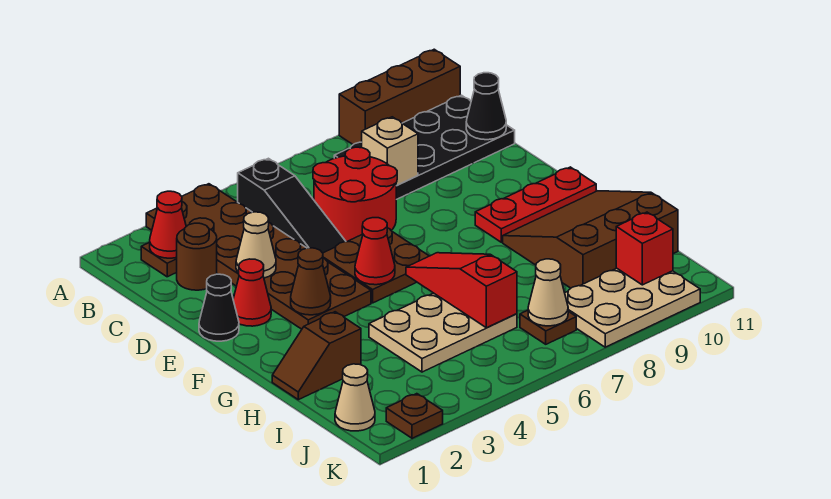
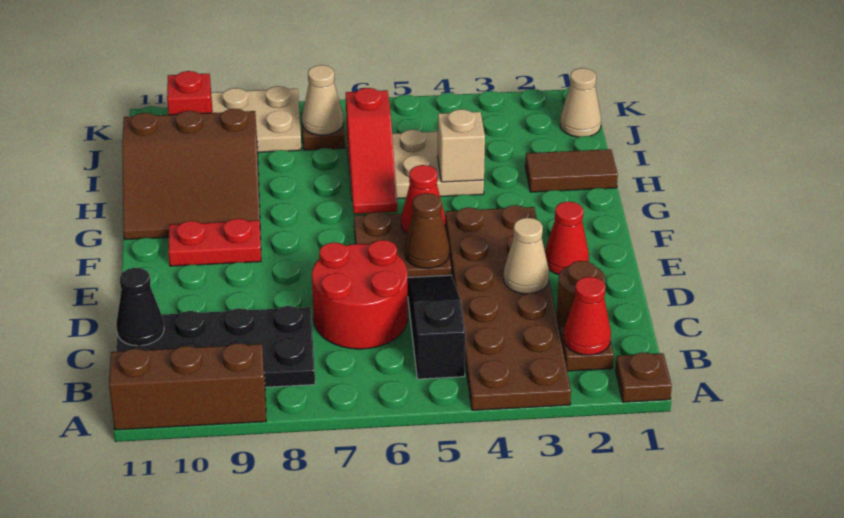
tan 1x1 brick [362,117,418,186] -> tan 1x1 brick moved to [438,109,485,182]
black 1x1 cone [199,274,239,341] -> none
brown 1x1 cone [291,248,331,315] -> brown 1x1 cone moved to [405,193,449,268]
red 1x3 plate [475,167,596,242] -> red 1x2 plate [169,219,261,266]
brown 1x2 slope [272,312,361,400] -> brown 1x2 tile [525,149,618,192]
brown 1x1 plate [386,394,443,438] -> brown 1x1 plate moved to [615,352,672,402]

